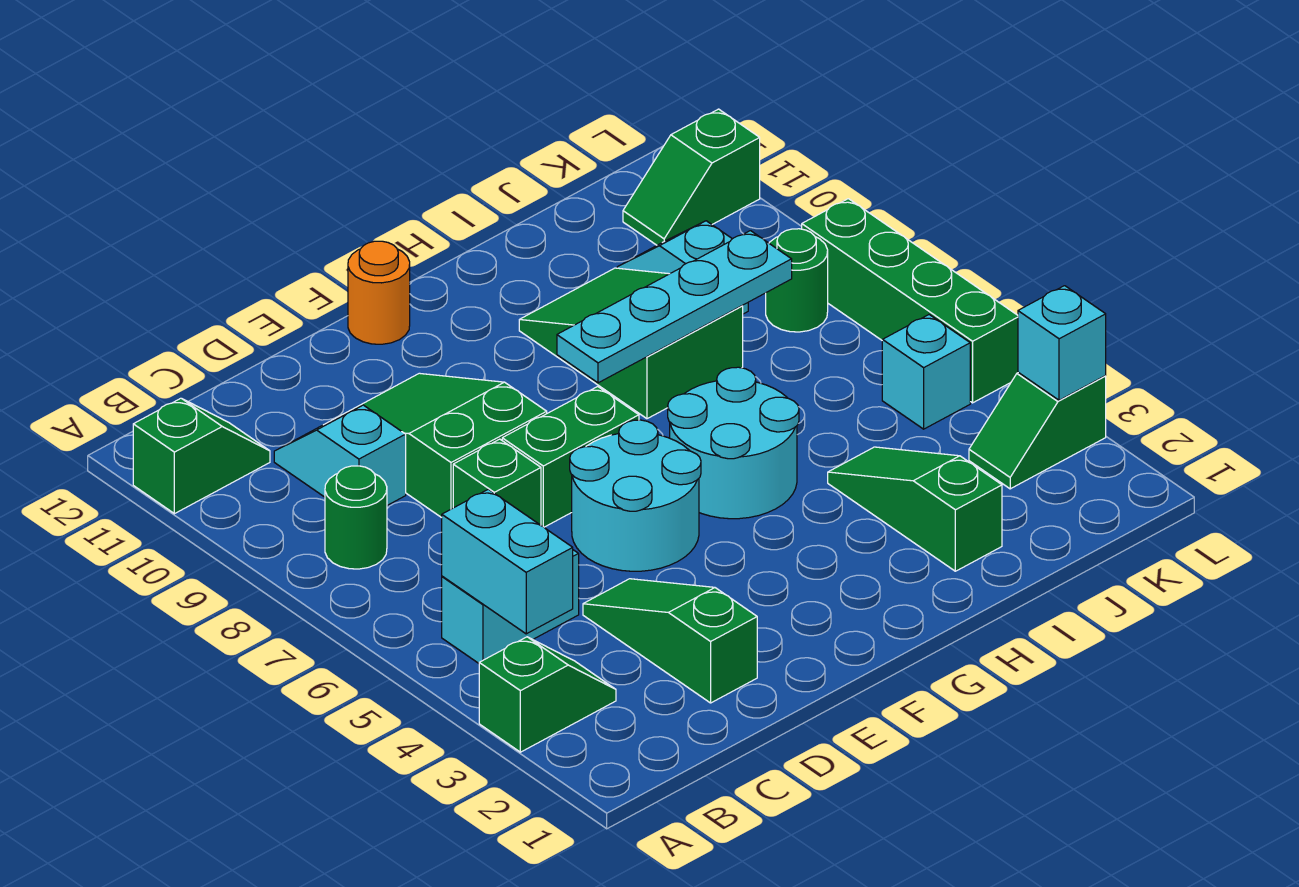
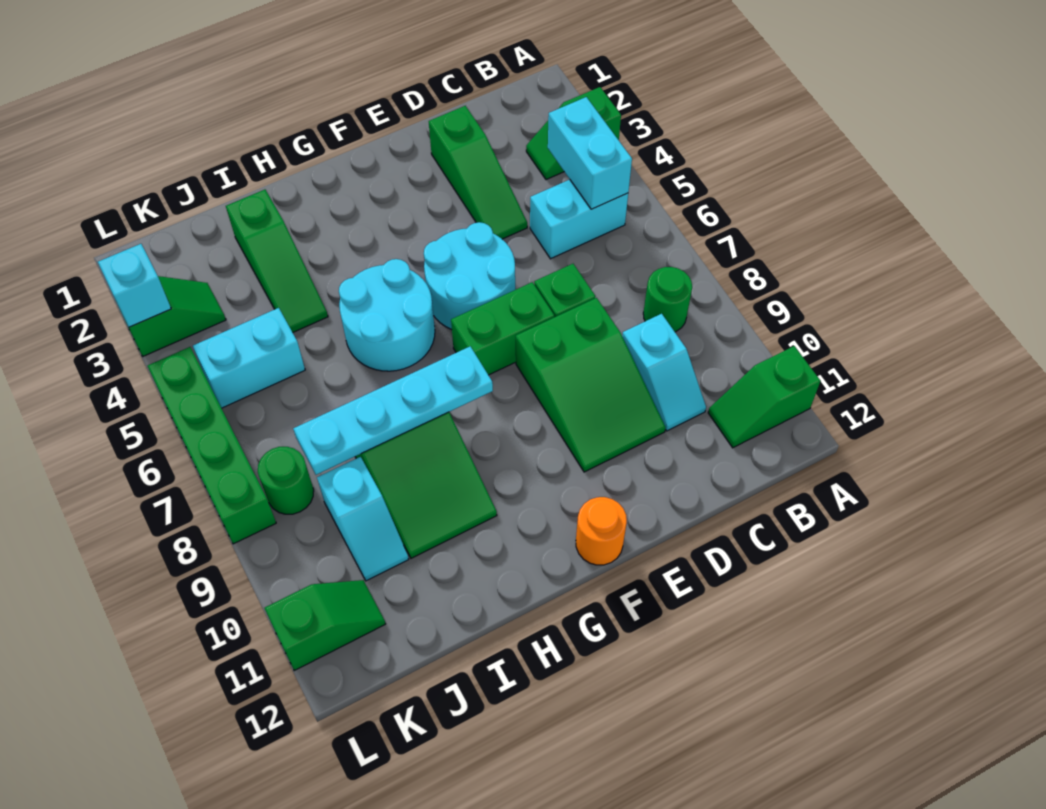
cyan 1x1 brick [882,315,970,429] -> cyan 1x2 brick [193,308,305,408]

